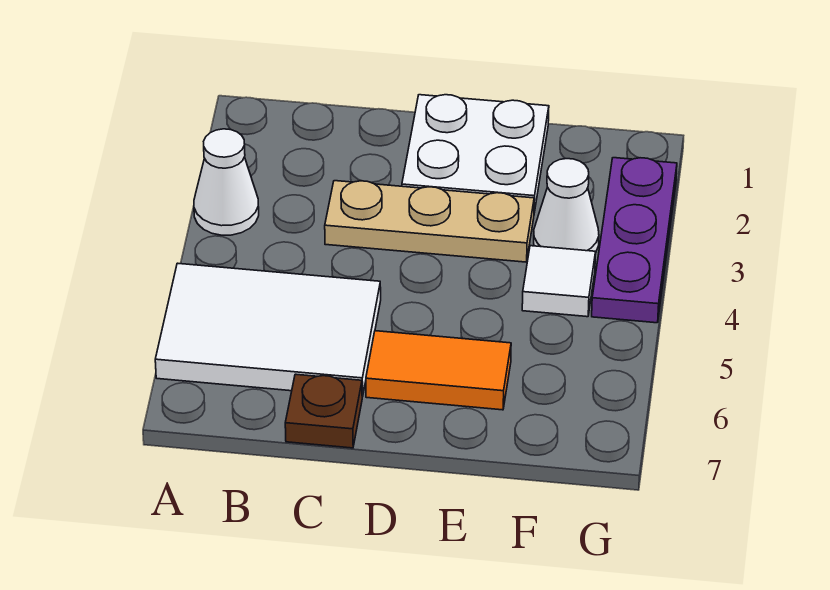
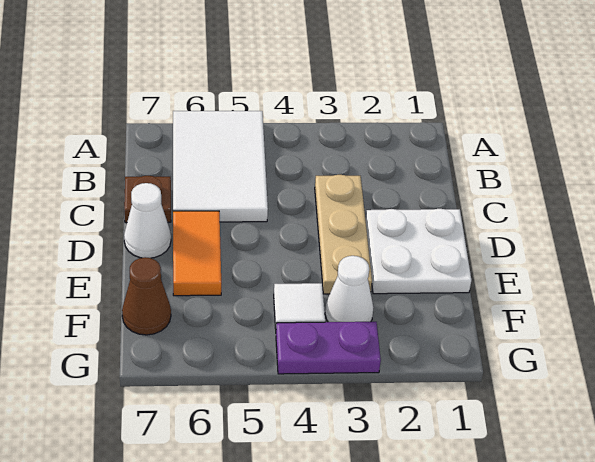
white 1x1 cone [194,129,259,235] -> white 1x1 cone moved to [124,183,171,258]
none -> brown 1x1 cone [122,257,171,335]
purple 1x3 plate [592,158,677,323] -> purple 1x2 plate [276,322,381,374]

